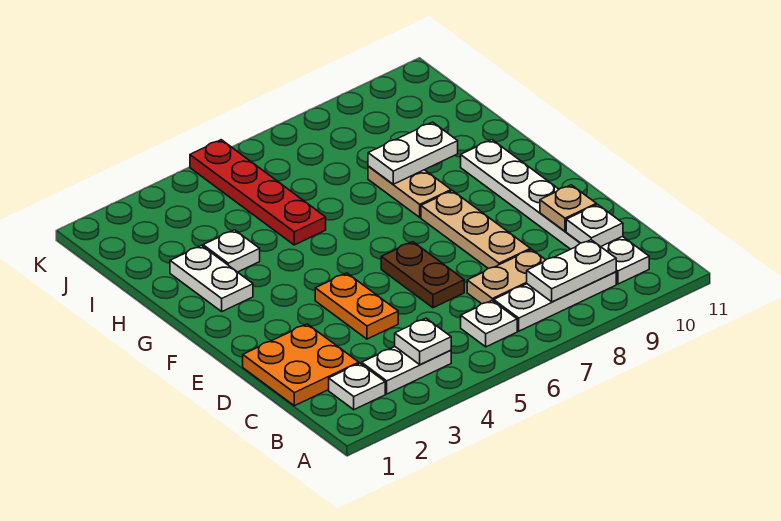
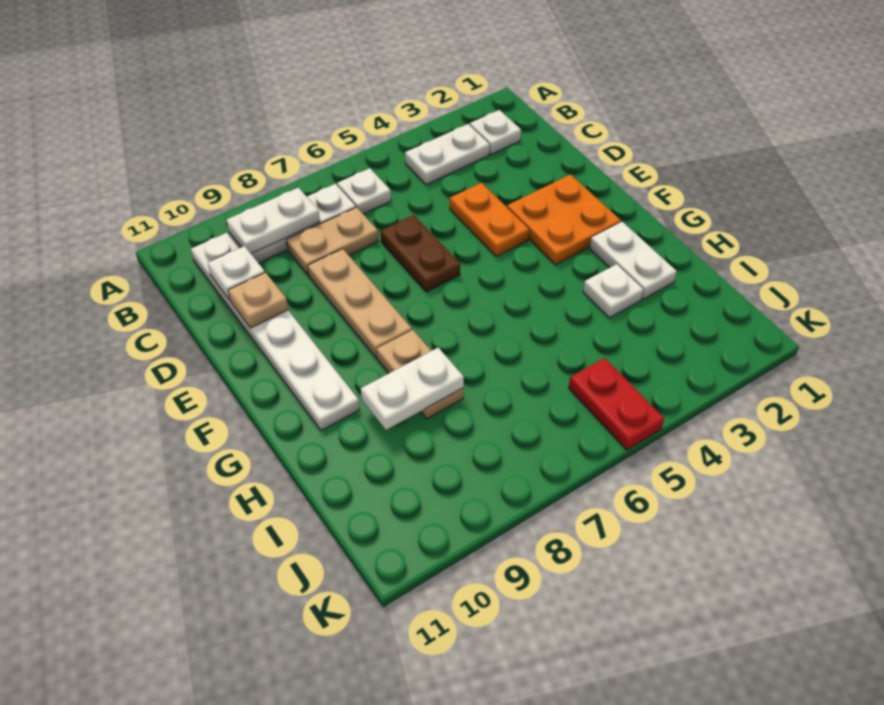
white 1x1 plate [395,318,451,365] -> none
orange 2x2 plate [243,324,359,406] -> orange 2x2 plate moved to [507,175,621,265]
red 1x4 plate [190,140,326,245] -> red 1x2 plate [569,358,664,450]

